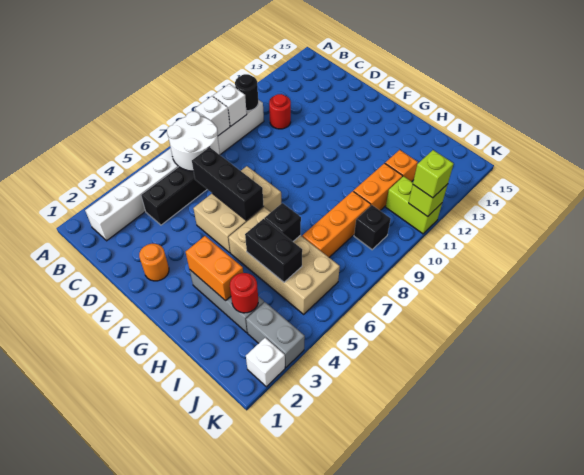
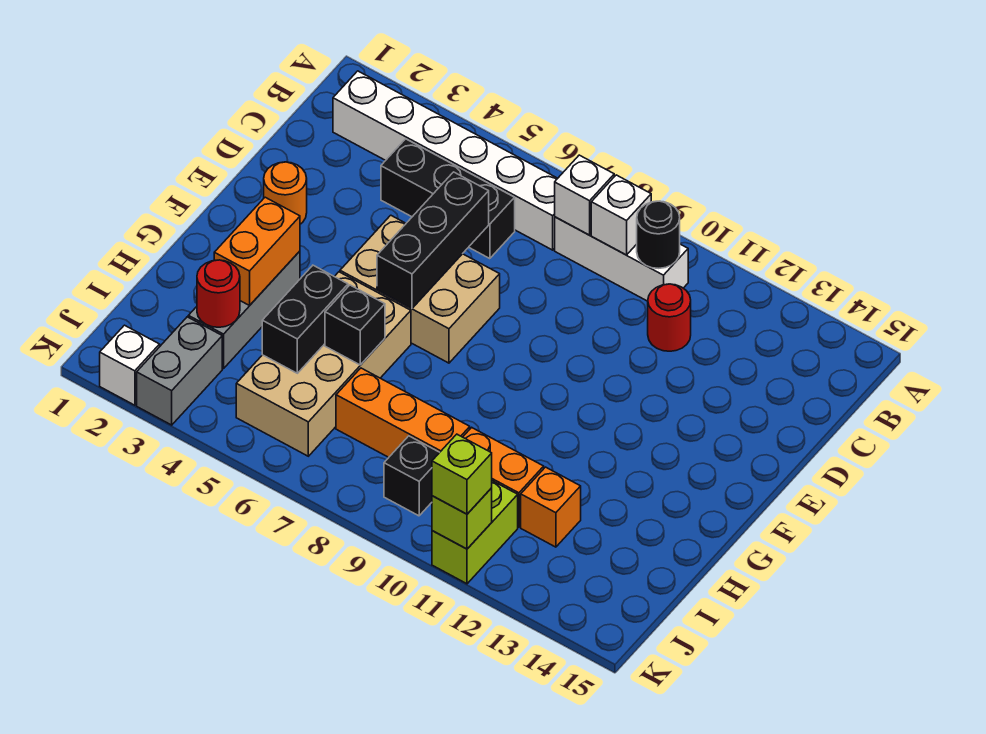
white 2x2 round brick [167,112,219,171] -> none

